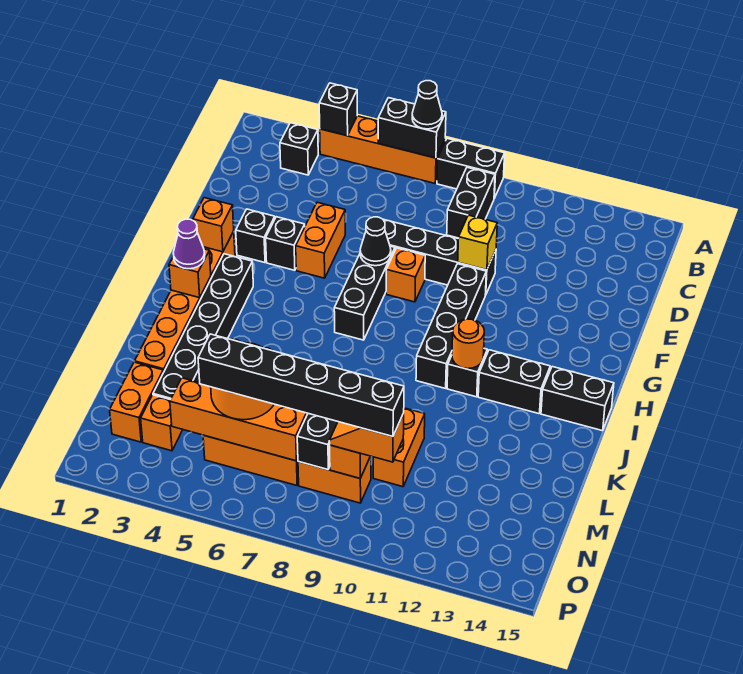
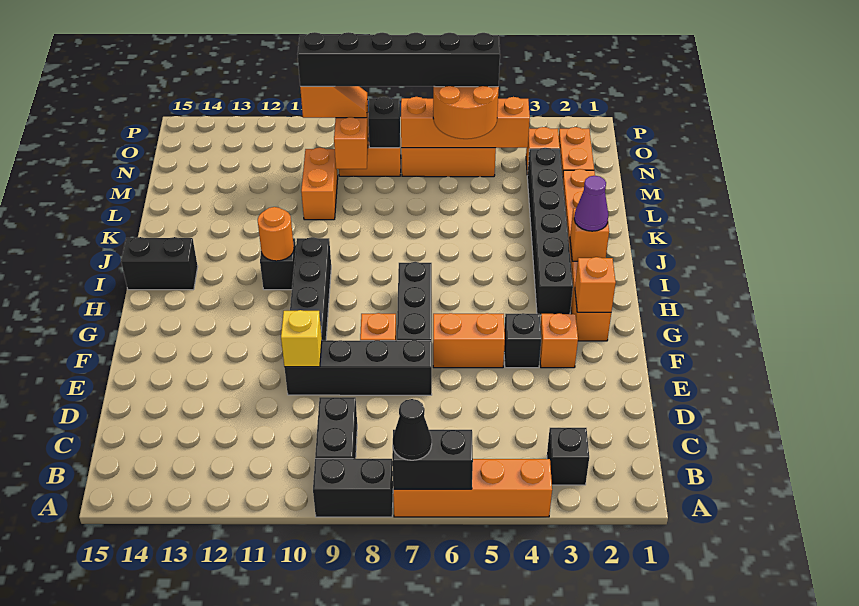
black 1x1 brick [319,83,357,136] -> none
orange 1x2 brick [296,202,345,278] -> orange 1x2 brick turned to [433,313,505,368]
black 1x1 brick [236,209,275,263] -> orange 1x1 brick [540,313,578,368]
black 1x1 cone [360,217,391,266] -> none
black 1x2 brick [478,350,550,414] -> none

